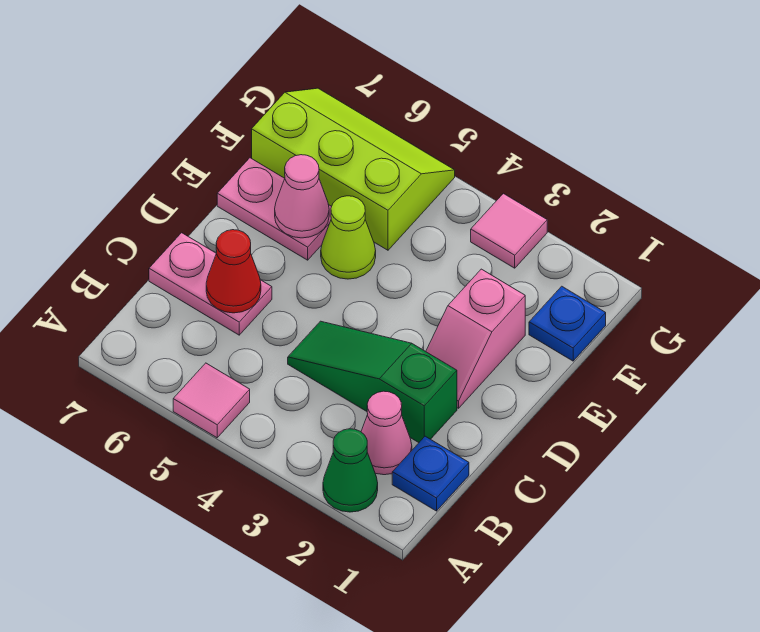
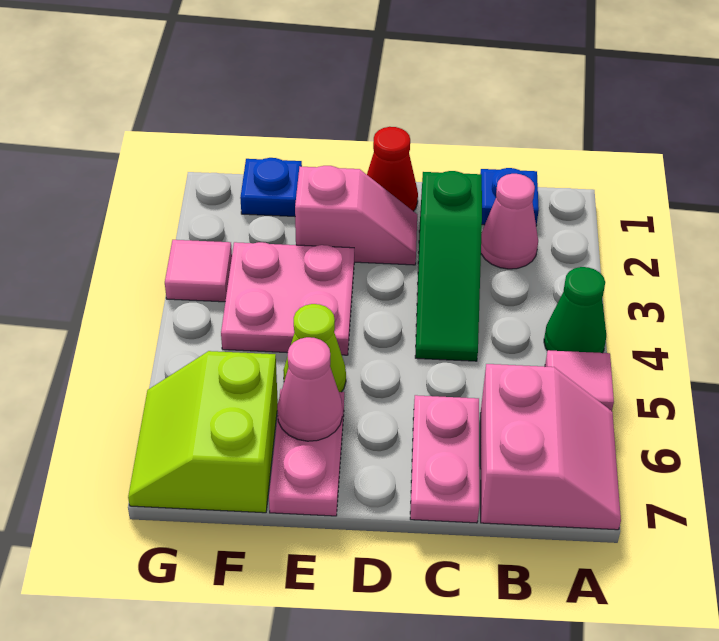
green 1x1 cone [323,429,378,512] -> green 1x1 cone moved to [544,267,606,353]
none -> pink 2x2 slope [480,364,621,530]
red 1x1 cone [206,230,261,313] -> red 1x1 cone moved to [367,127,418,211]
none -> pink 2x2 plate [221,242,354,355]
lime 2x3 slope [252,88,455,250] -> lime 2x2 slope [128,351,278,513]

